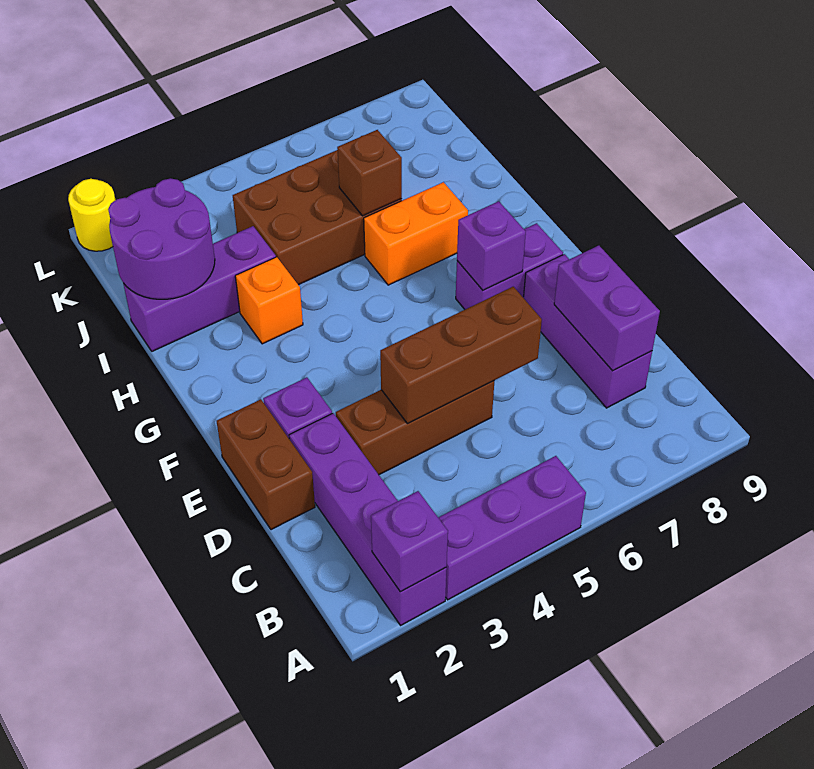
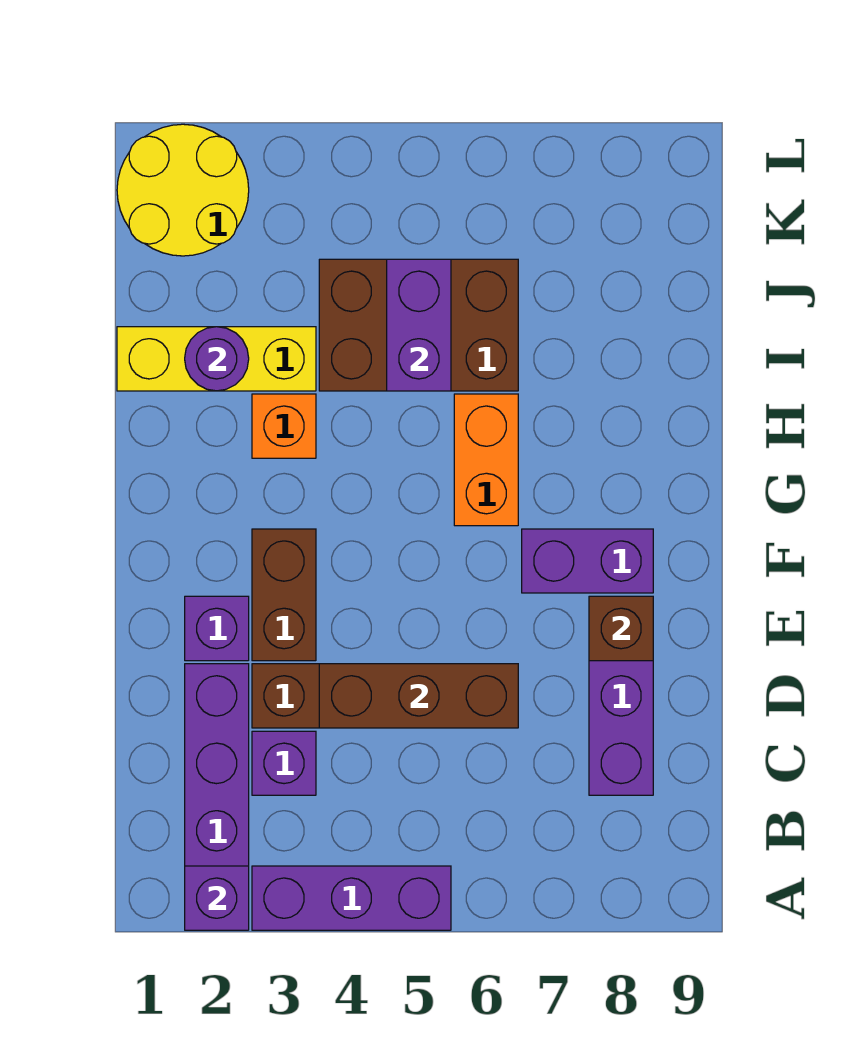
purple 1x2 brick [554,246,660,371] -> purple 1x2 brick moved to [387,259,451,391]
brown 1x2 brick [217,399,315,530] -> brown 1x2 brick moved to [252,529,316,661]
purple 1x1 brick [457,201,526,290] -> purple 1x1 brick moved to [252,731,316,795]
orange 1x2 brick [364,182,468,285] -> orange 1x2 brick turned to [454,394,518,526]
purple 1x3 brick [123,226,276,351] -> yellow 1x3 brick [117,327,316,391]
purple 2x2 round brick [108,178,215,299] -> purple 1x1 round brick [185,327,249,391]
brown 1x1 brick [337,130,402,216] -> brown 1x1 brick moved to [589,596,653,661]
yellow 1x1 round brick [68,179,115,251] -> yellow 2x2 round brick [117,124,249,256]

